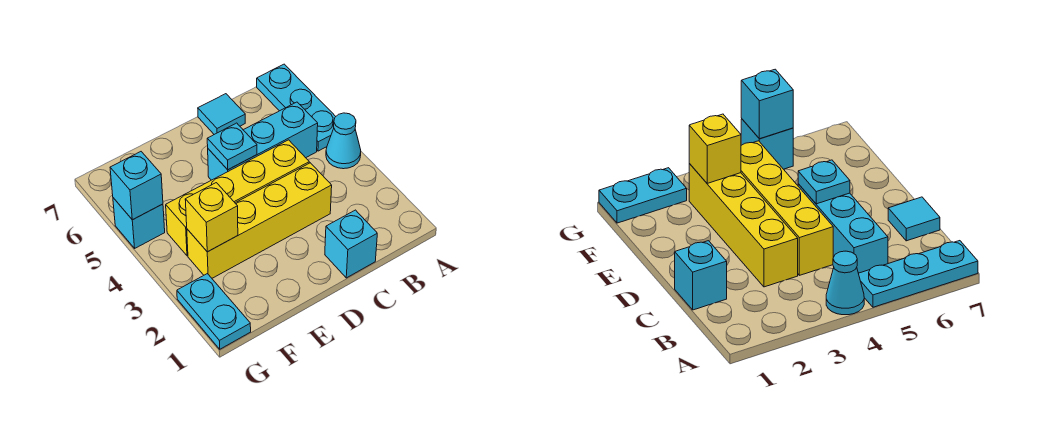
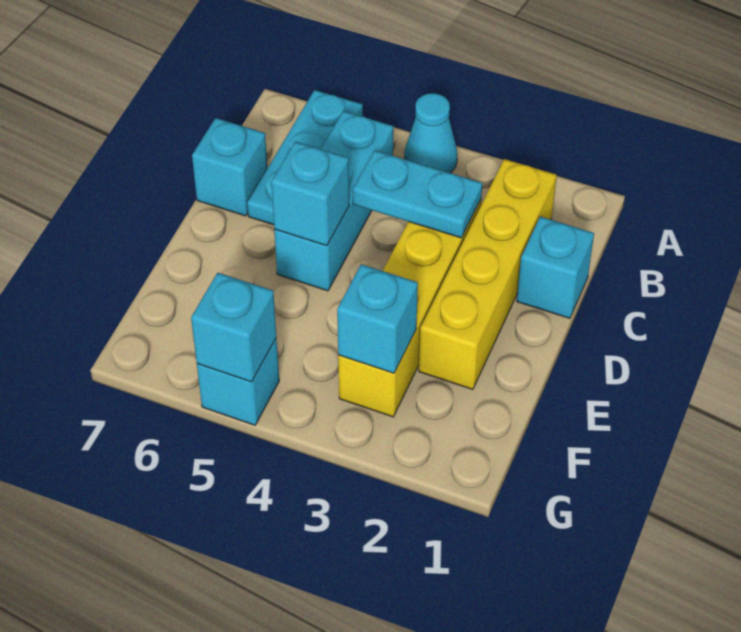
cyan 1x3 plate [257,64,336,151] -> cyan 1x3 plate turned to [247,90,363,225]
yellow 1x4 brick [166,140,309,256] -> yellow 1x4 brick moved to [419,159,557,390]
cyan 1x1 tile [198,94,245,134] -> cyan 1x1 brick [192,118,267,216]
cyan 1x1 plate [207,123,257,170] -> cyan 1x1 brick [271,142,349,246]
yellow 1x1 brick [185,183,238,252] -> cyan 1x1 brick [337,264,418,373]
cyan 1x2 plate [177,274,251,349] -> cyan 1x2 plate moved to [353,150,482,238]

